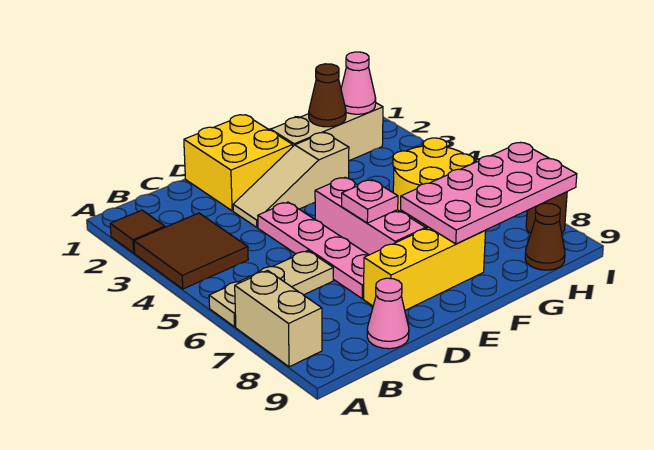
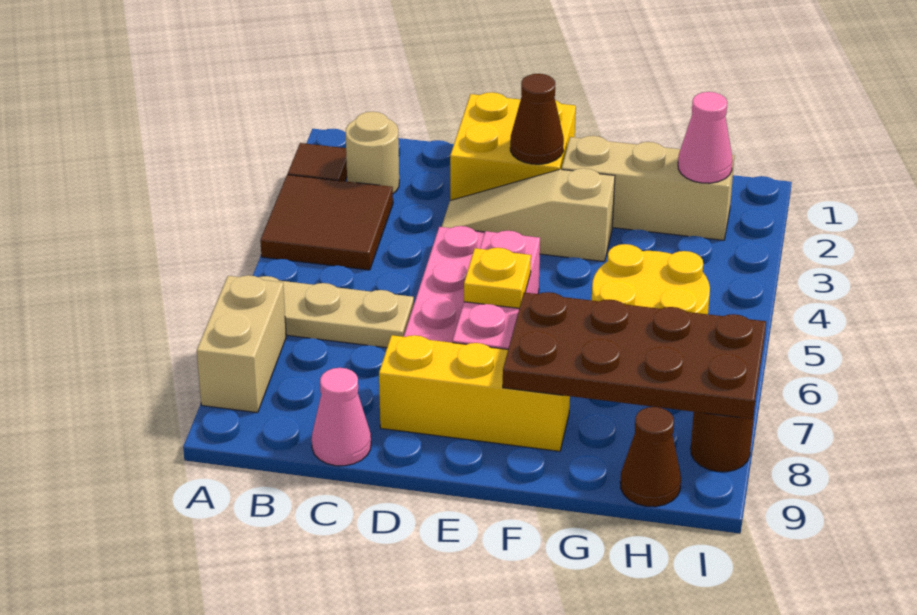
none -> tan 1x1 round brick [346,112,399,193]
pink 1x1 plate [342,180,398,223] -> yellow 1x1 plate [464,248,531,308]
pink 2x4 plate [401,142,577,244] -> brown 2x4 plate [503,292,766,419]
brown 1x1 cone [309,64,346,127] -> brown 1x1 cone moved to [510,74,564,164]

